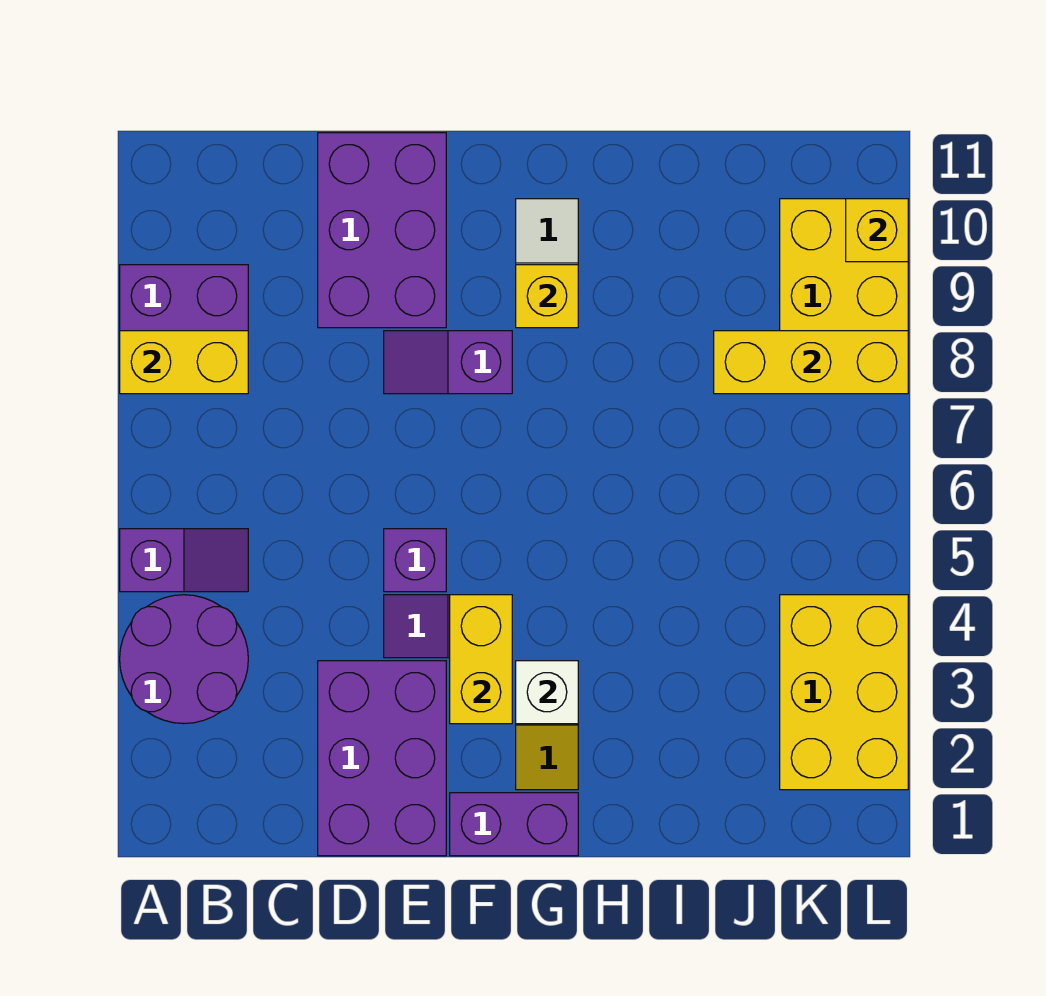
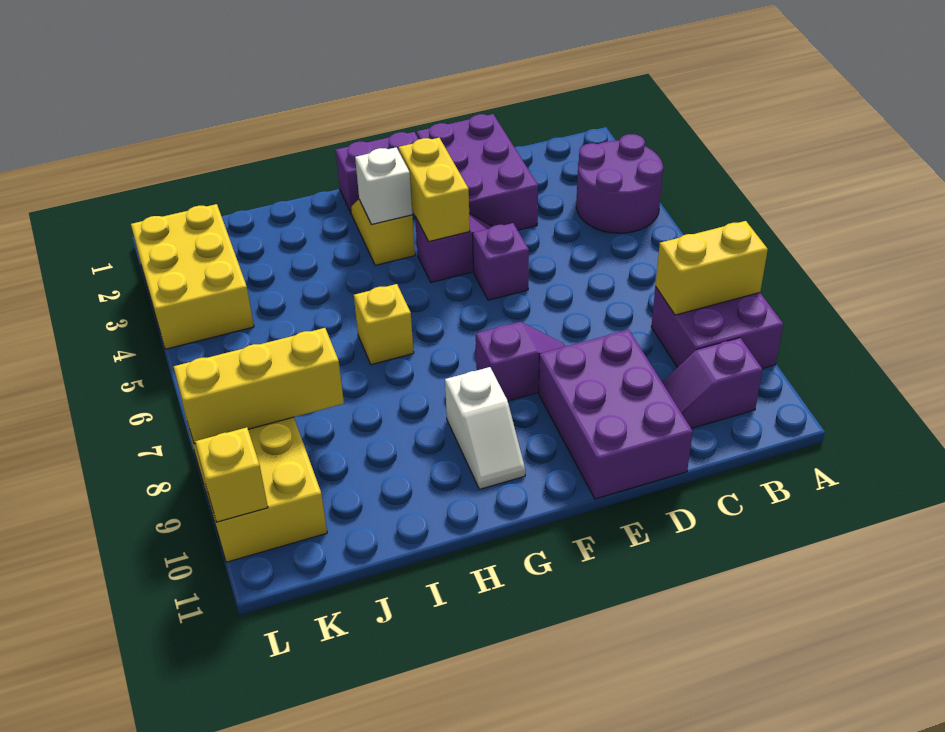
purple 1x2 slope [120,529,248,592] -> purple 1x2 slope moved to [662,338,762,428]
yellow 1x1 brick [516,265,578,328] -> yellow 1x1 brick moved to [354,284,414,365]

